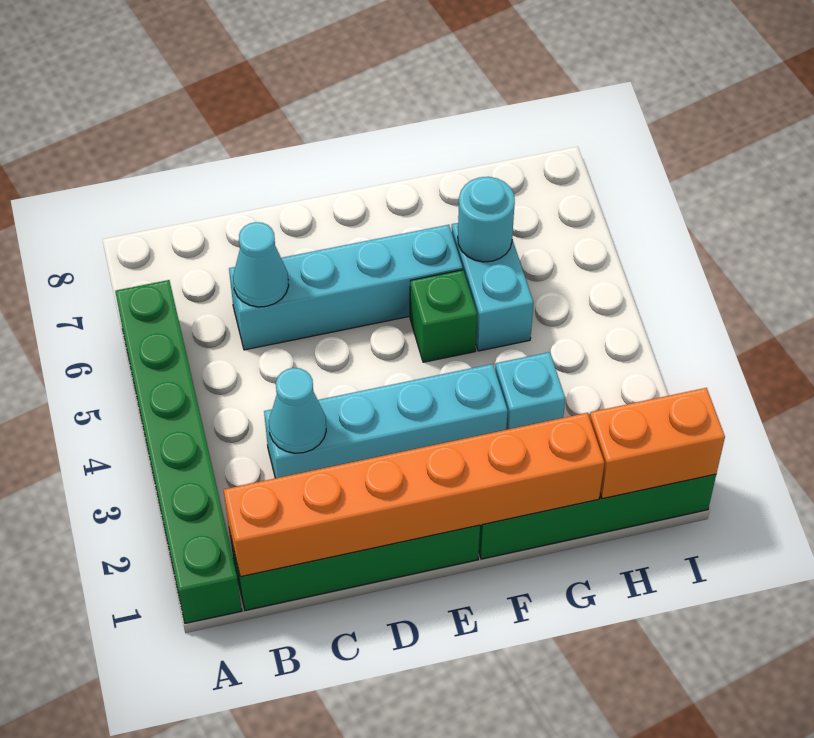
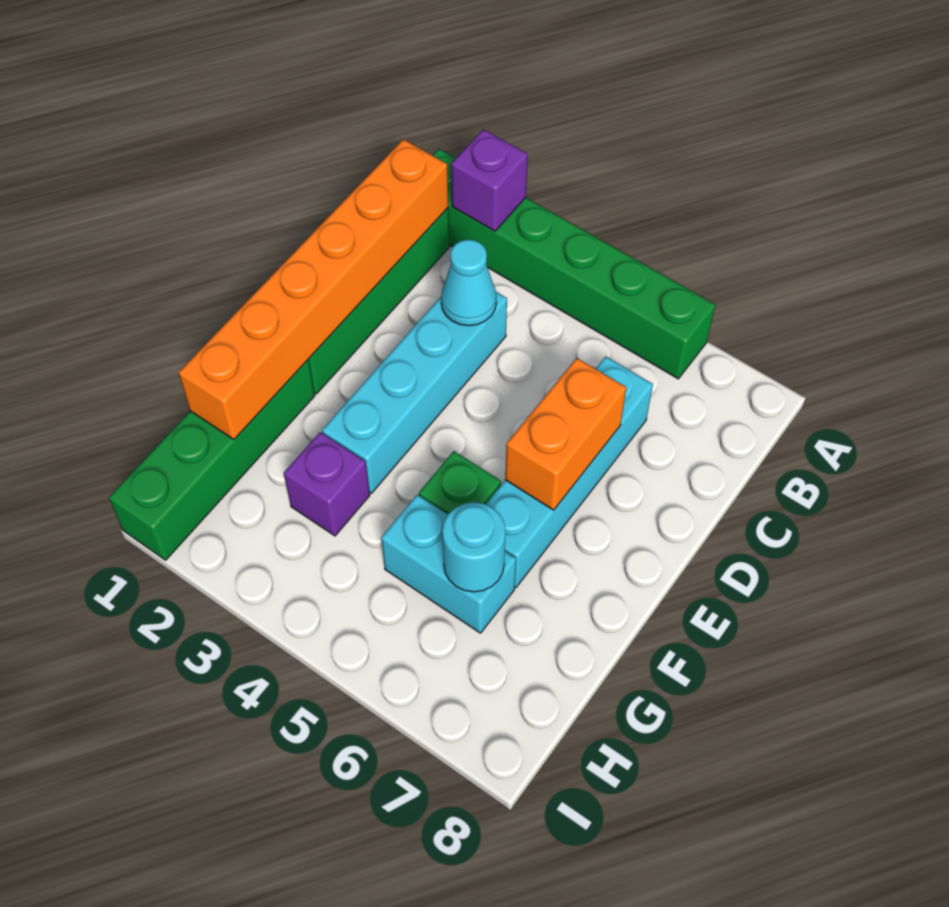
none -> purple 1x1 brick [451,129,528,231]
cyan 1x1 cone [233,222,289,307] -> none
cyan 1x1 brick [495,352,565,430] -> purple 1x1 brick [284,432,370,536]
orange 1x2 brick [590,388,725,499] -> orange 1x2 brick moved to [505,358,626,510]

